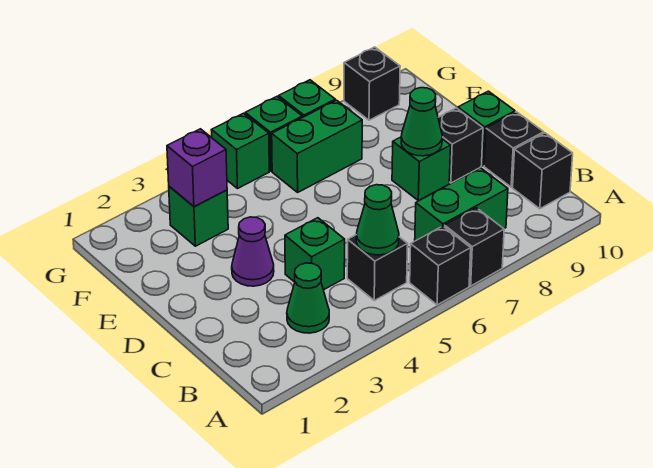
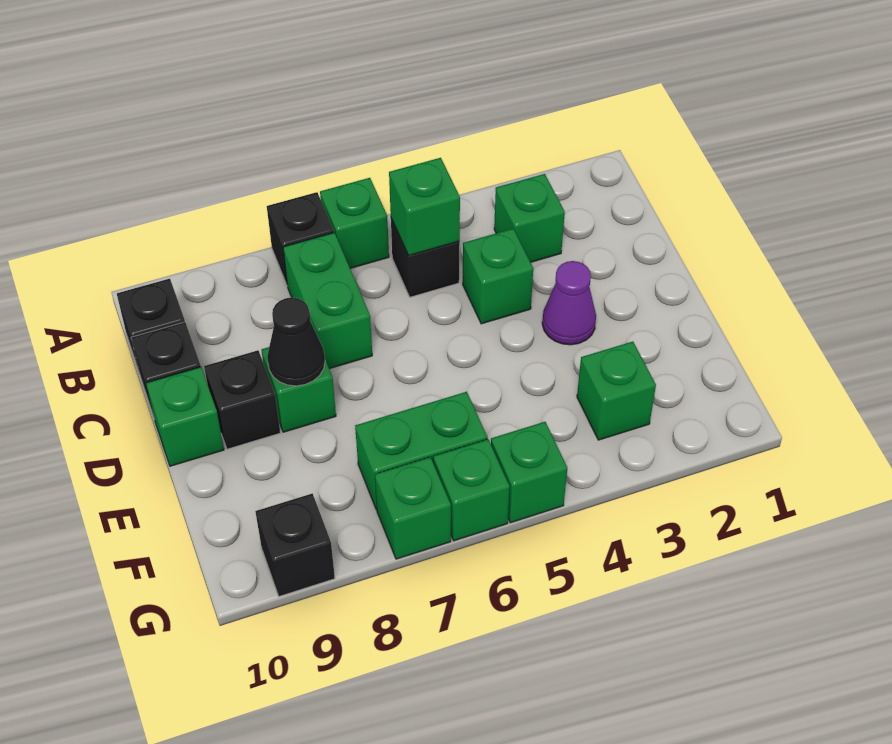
black 1x1 brick [410,226,471,305] -> green 1x1 brick [320,178,389,268]
green 1x1 cone [287,263,329,333] -> green 1x1 brick [494,174,565,262]
green 1x1 cone [356,185,399,255] -> green 1x1 brick [389,158,460,256]
green 1x2 brick [415,168,508,241] -> green 1x2 brick turned to [283,233,372,369]
green 1x1 cone [401,88,442,156] -> black 1x1 cone [267,298,325,386]
purple 1x1 brick [167,129,227,207] -> none

